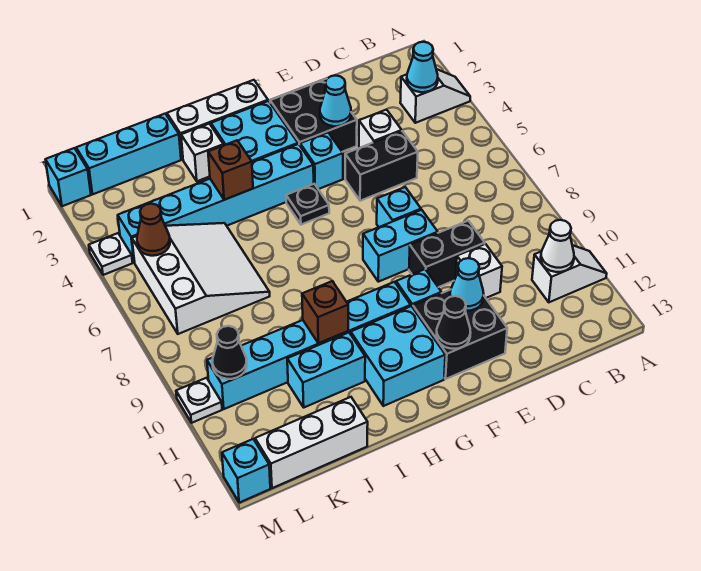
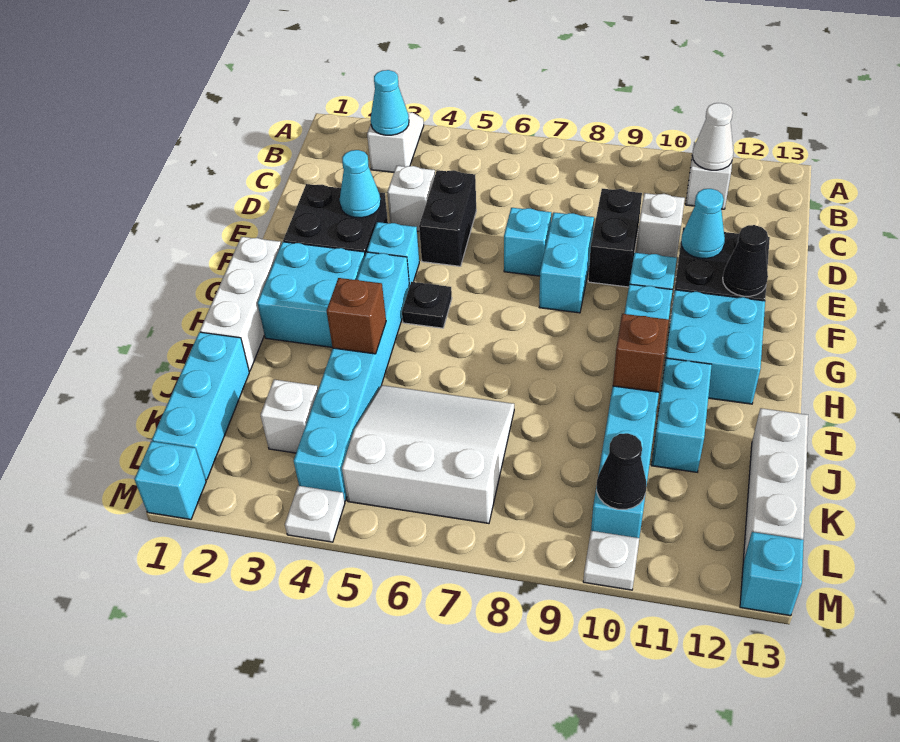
white 1x1 brick [181,124,223,181] -> white 1x1 brick moved to [261,380,318,453]
brown 1x1 cone [137,204,170,256] -> none

